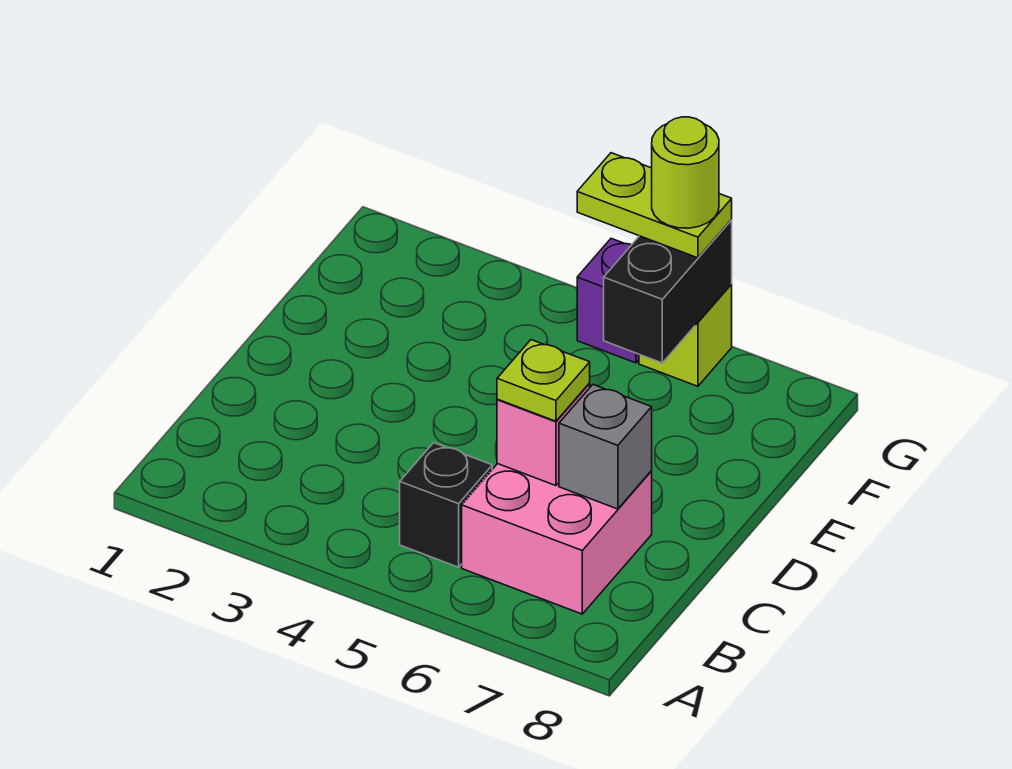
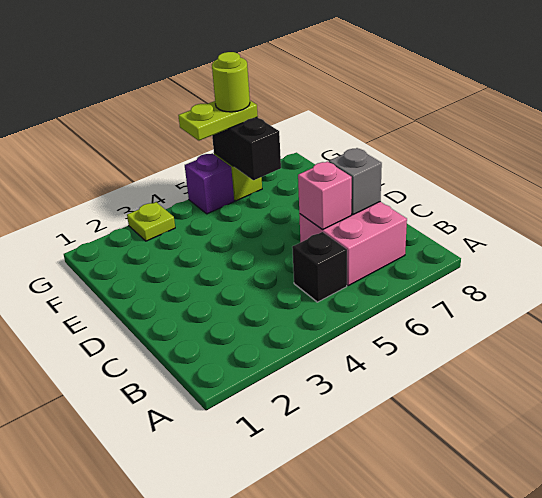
lime 1x1 plate [497,340,590,421] -> lime 1x1 plate moved to [127,202,175,241]

